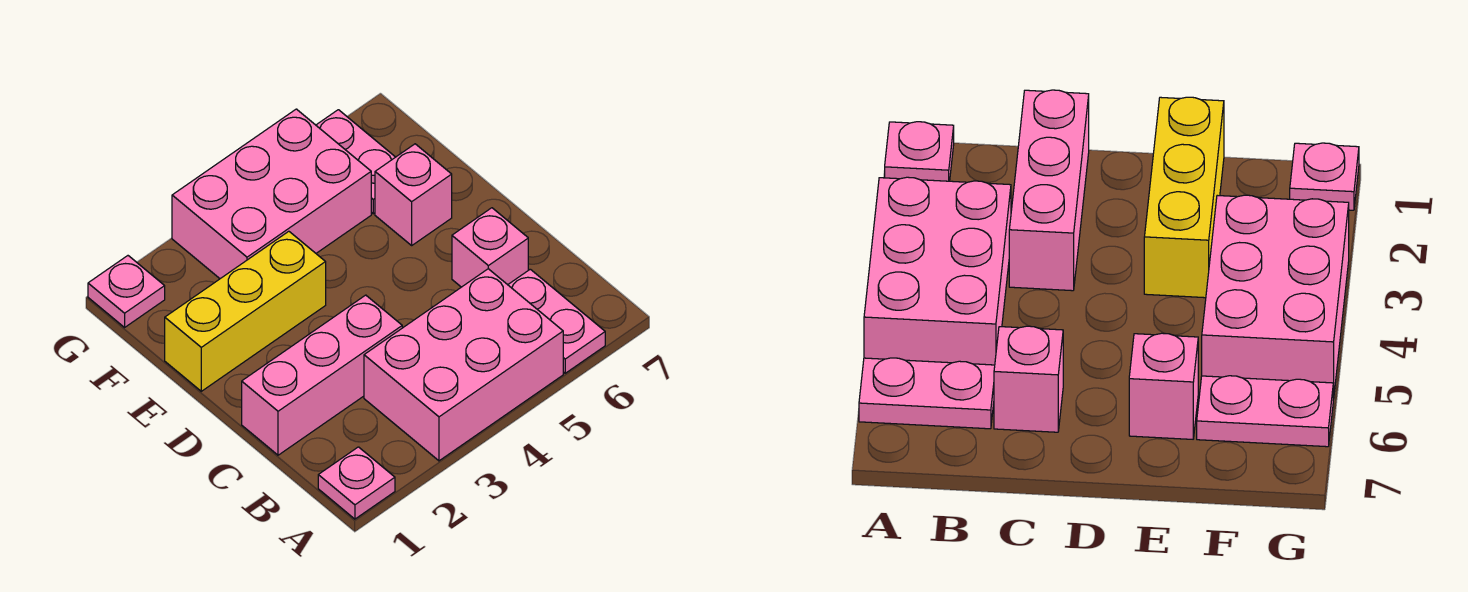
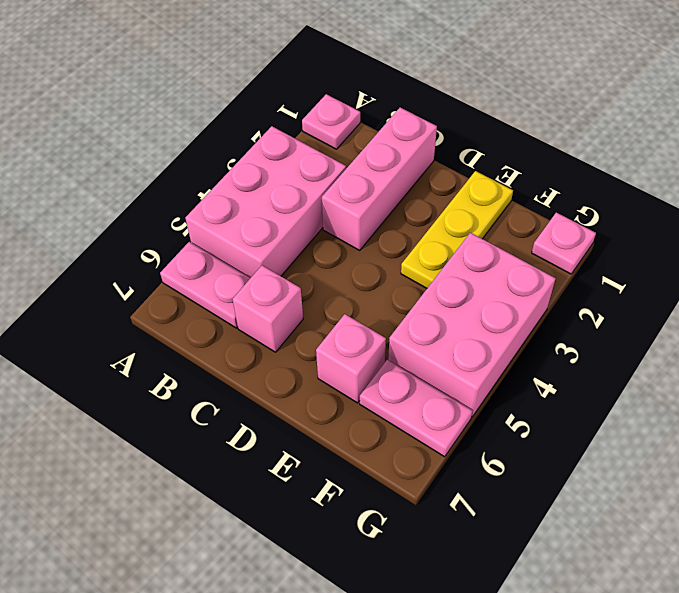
yellow 1x3 brick [165,231,326,391] -> yellow 1x3 plate [401,171,513,288]

